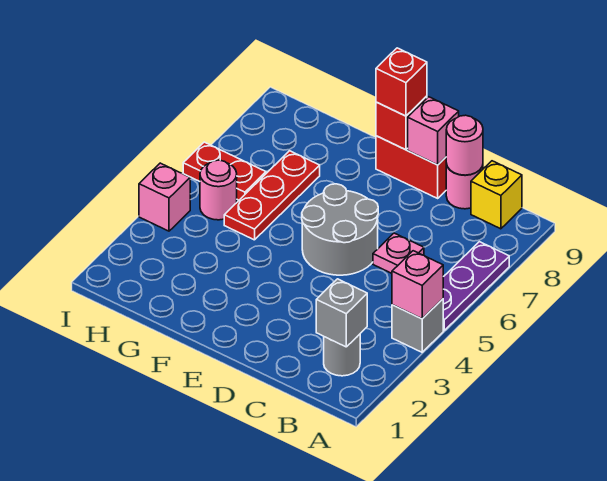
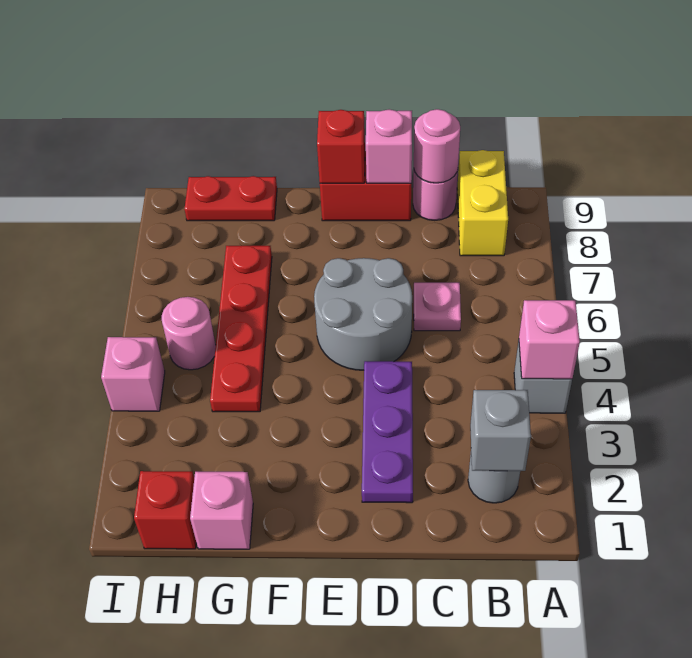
purple 1x3 plate [443,242,509,331] -> purple 1x3 plate moved to [362,361,413,503]
yellow 1x1 brick [471,161,522,229] -> yellow 1x2 brick [457,150,508,256]
red 1x1 brick [376,48,427,116] -> red 1x1 brick moved to [134,471,196,549]
none -> pink 1x1 brick [190,472,253,549]
red 1x3 plate [224,151,320,240] -> red 1x4 plate [210,246,272,412]
red 1x2 plate [183,142,266,200] -> red 1x2 plate moved to [185,176,277,221]

